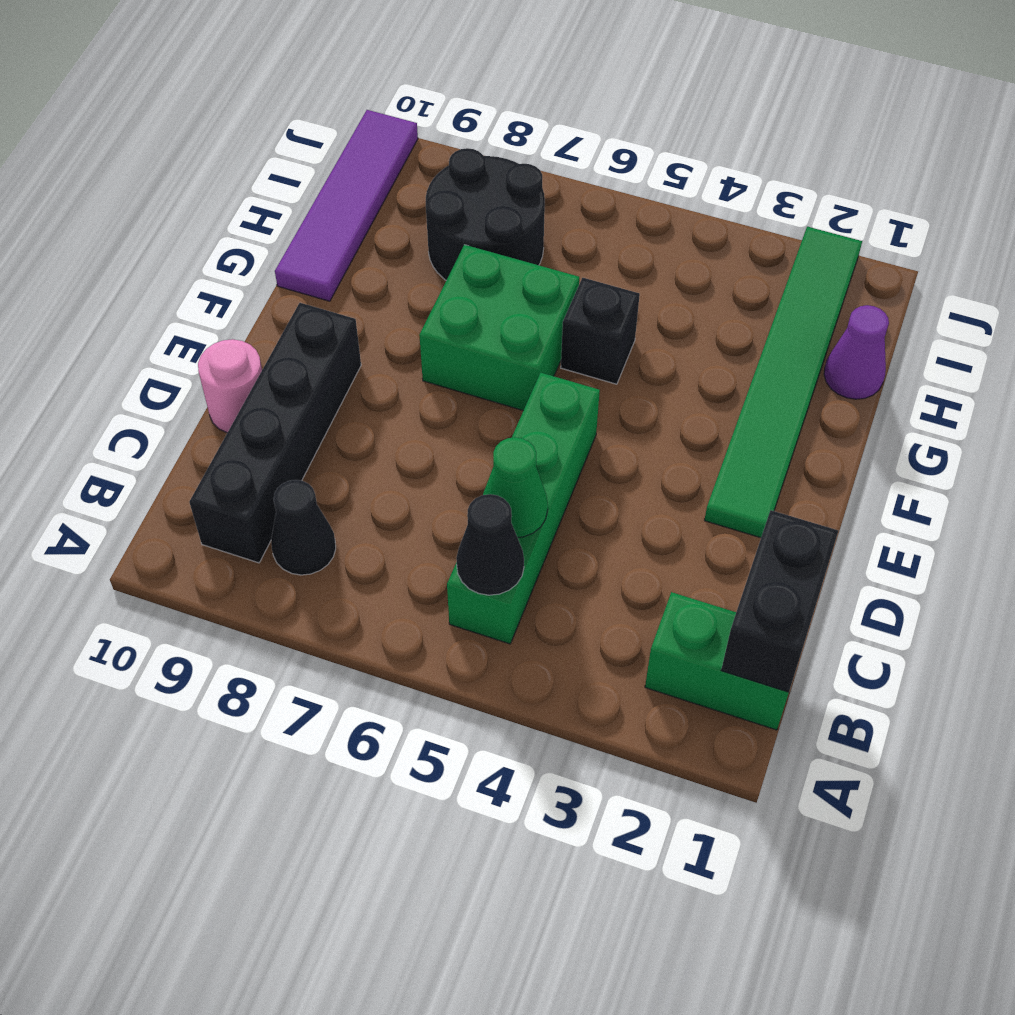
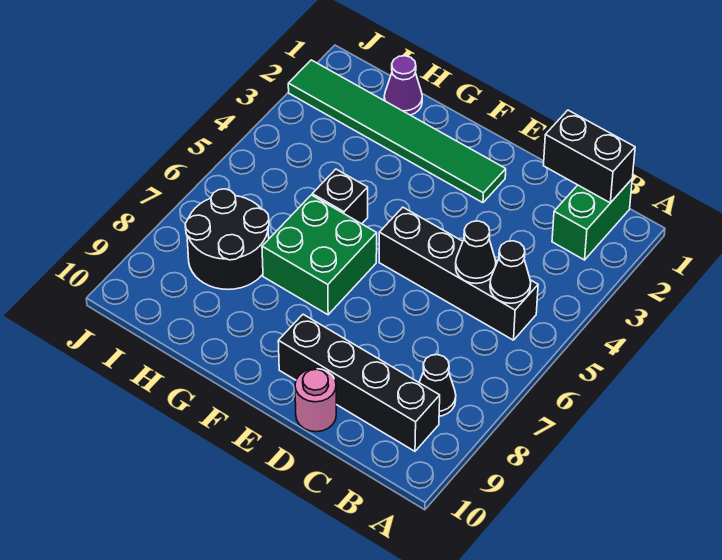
green 1x4 brick [447,373,600,644] -> black 1x4 brick [379,207,538,340]
green 1x1 cone [483,437,548,538] -> black 1x1 cone [456,221,496,283]
purple 1x4 tile [275,110,418,301] -> none

